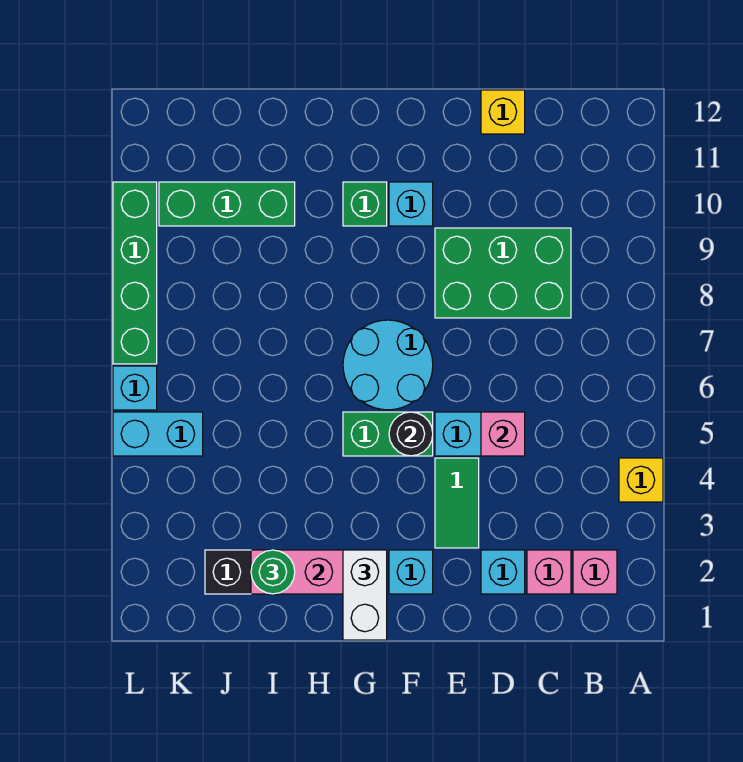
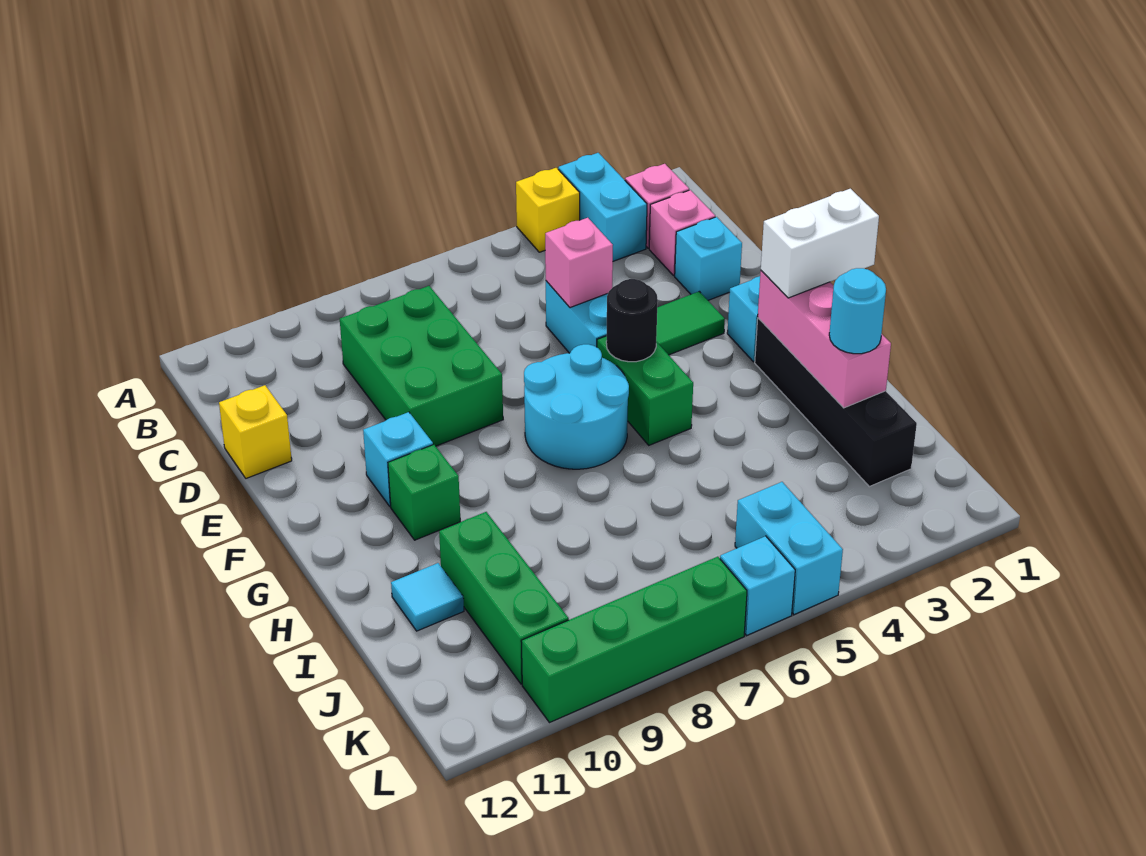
none -> cyan 1x2 brick [558,153,647,261]
green 1x1 round brick [251,550,295,594] -> cyan 1x1 round brick [829,268,886,354]
none -> cyan 1x1 tile [391,563,464,631]

